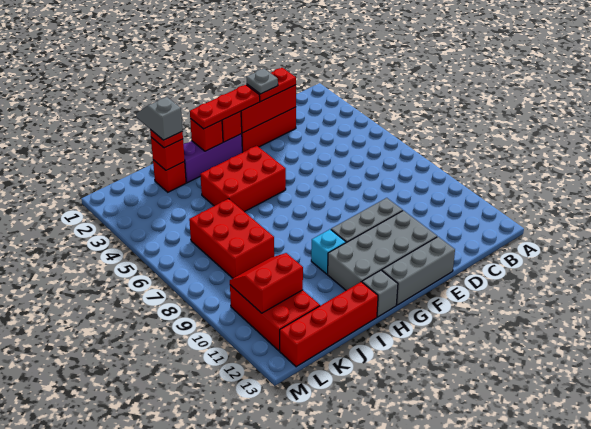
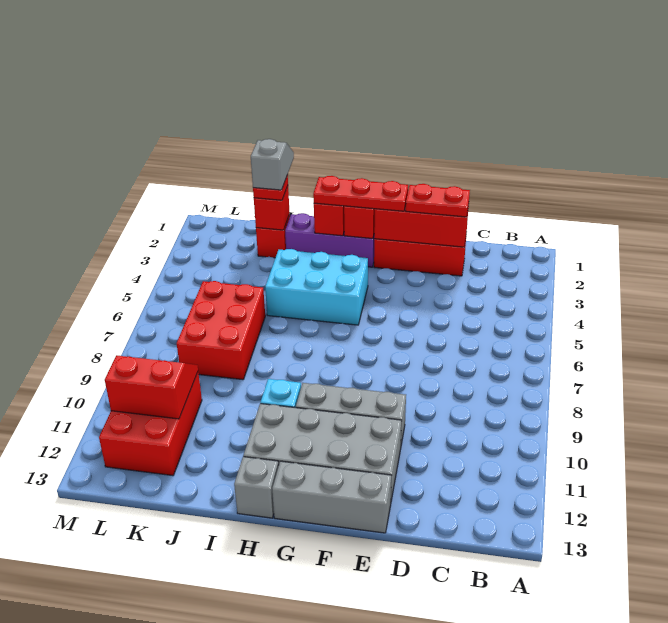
grey 1x1 plate [246,69,278,94] -> none
red 2x3 brick [200,146,286,212] -> cyan 2x3 brick [265,249,368,325]
red 1x4 brick [280,282,378,367] -> none

